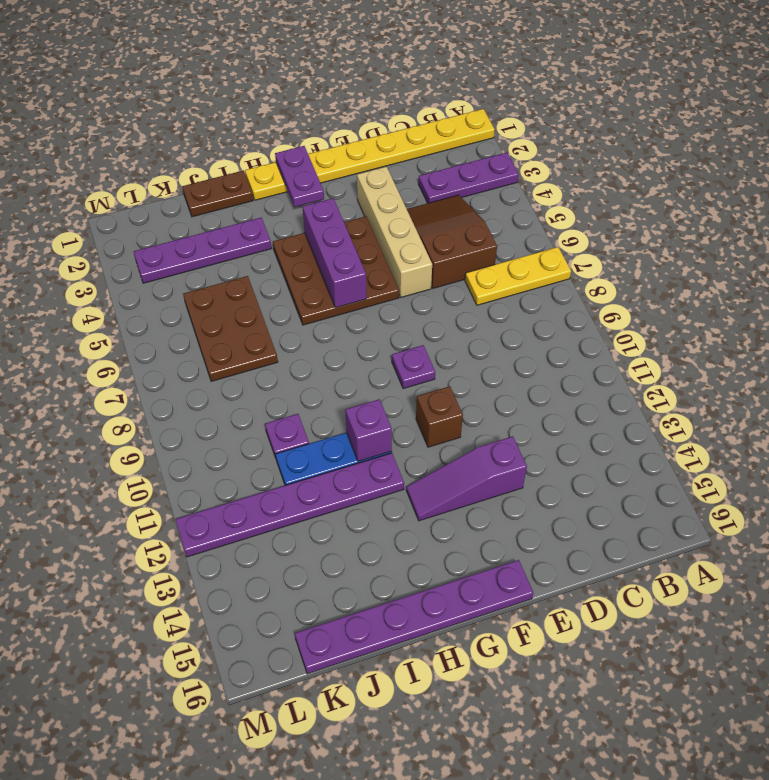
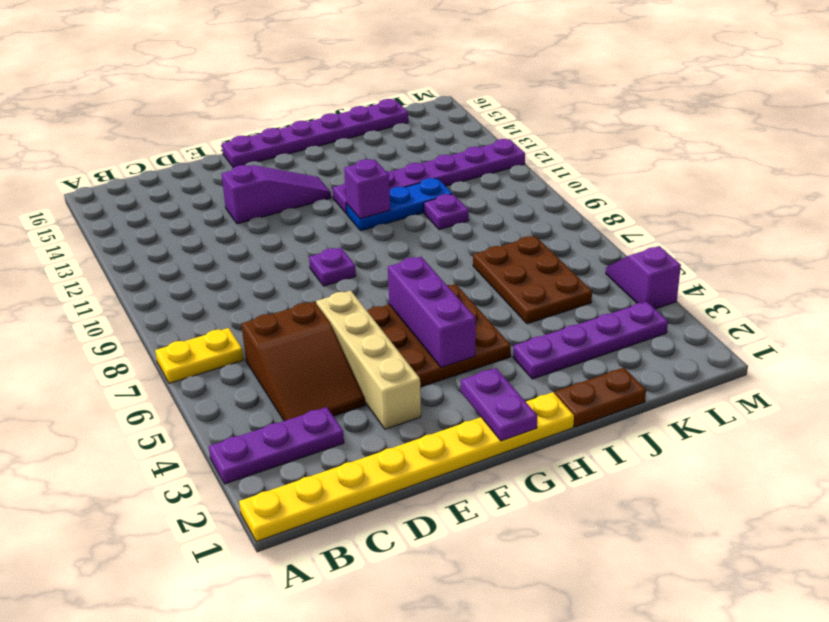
yellow 1x3 plate [465,247,571,305] -> yellow 1x2 plate [155,328,243,383]
brown 1x1 brick [416,386,463,447] -> none
none -> purple 1x2 slope [606,246,681,309]

